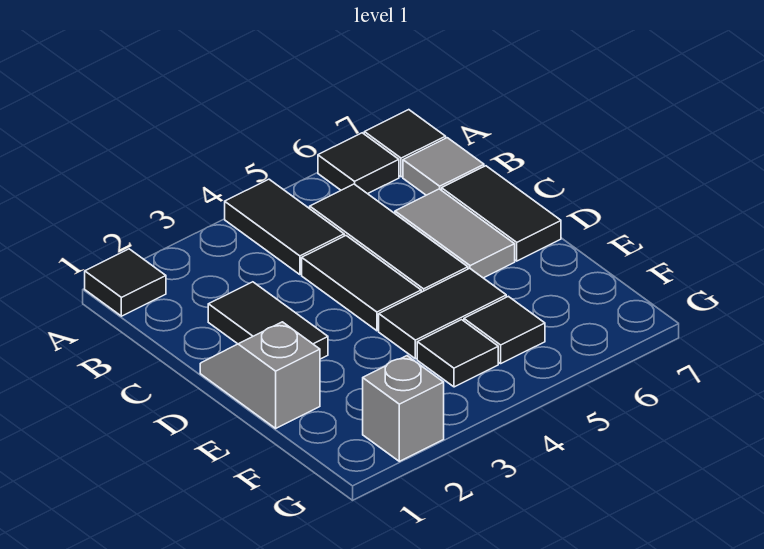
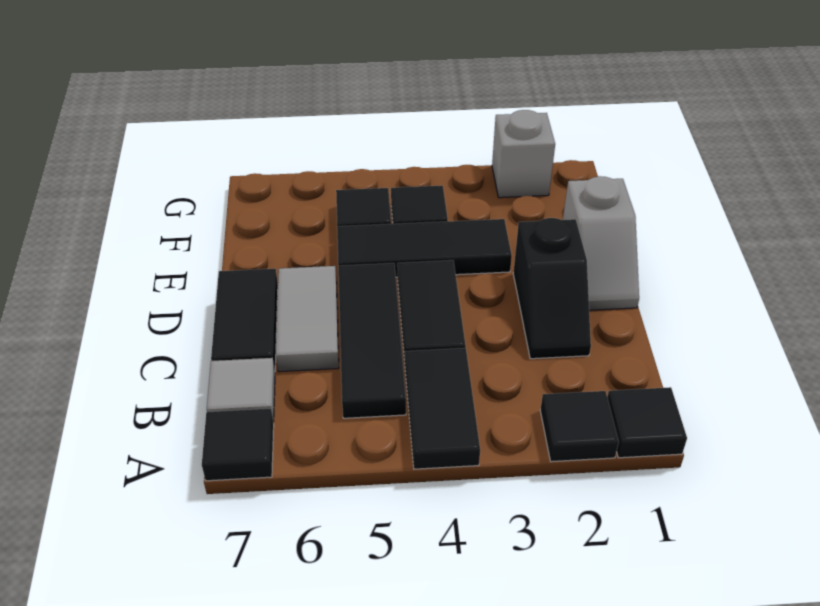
black 1x1 tile [318,133,399,194] -> black 1x1 tile moved to [540,391,619,462]
black 1x2 tile [208,282,328,359] -> black 1x2 slope [513,218,591,359]
black 1x2 tile [379,268,506,359] -> black 1x3 tile [337,219,512,277]

